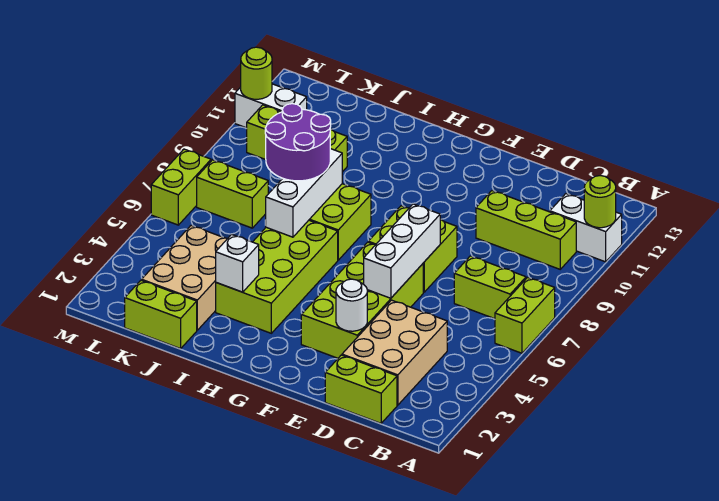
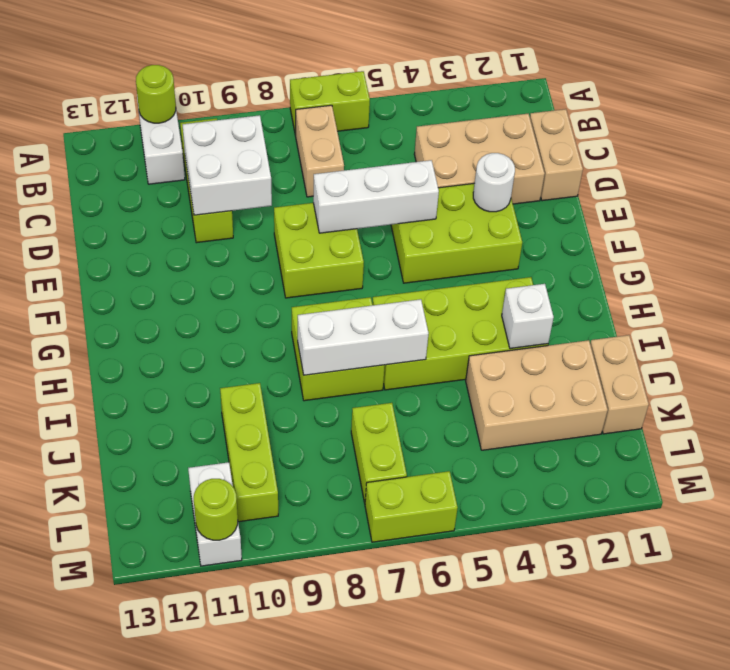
lime 1x2 brick [454,256,526,319] -> tan 1x2 brick [296,105,344,197]
lime 1x2 brick [325,355,397,423] -> tan 1x2 brick [530,109,583,201]
none -> white 2x2 brick [183,115,272,215]
lime 2x4 brick [301,242,423,358] -> lime 2x3 brick [391,183,522,283]
purple 2x2 round brick [265,104,331,181] -> none
lime 1x2 brick [125,280,197,349] -> tan 1x2 brick [590,335,649,434]

